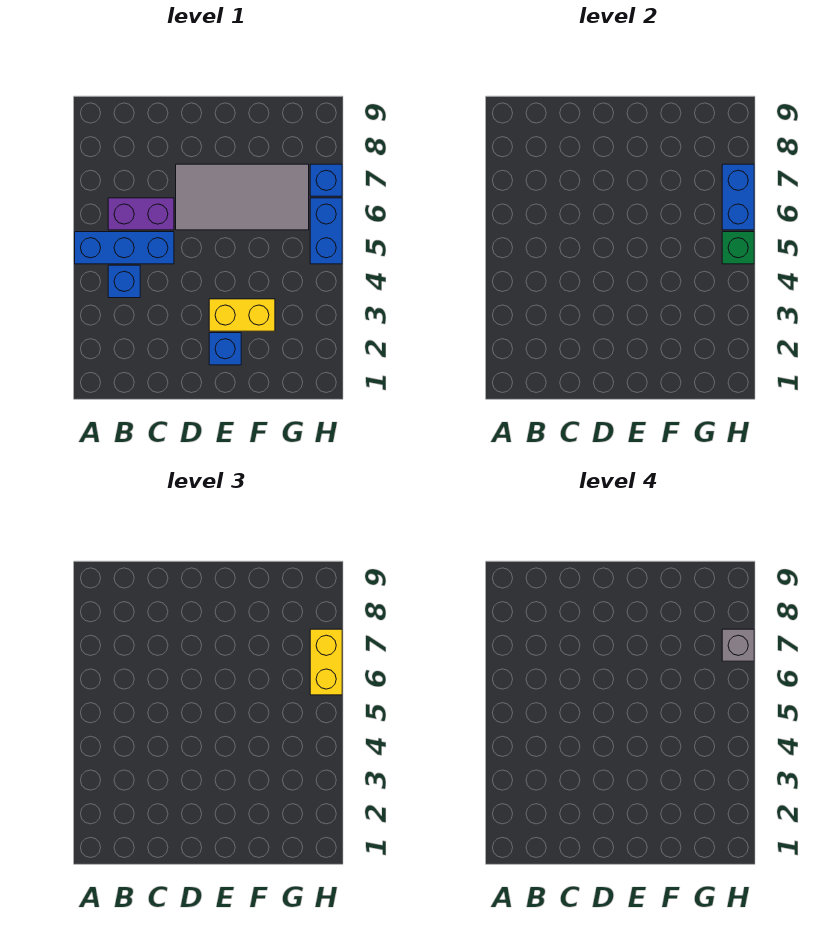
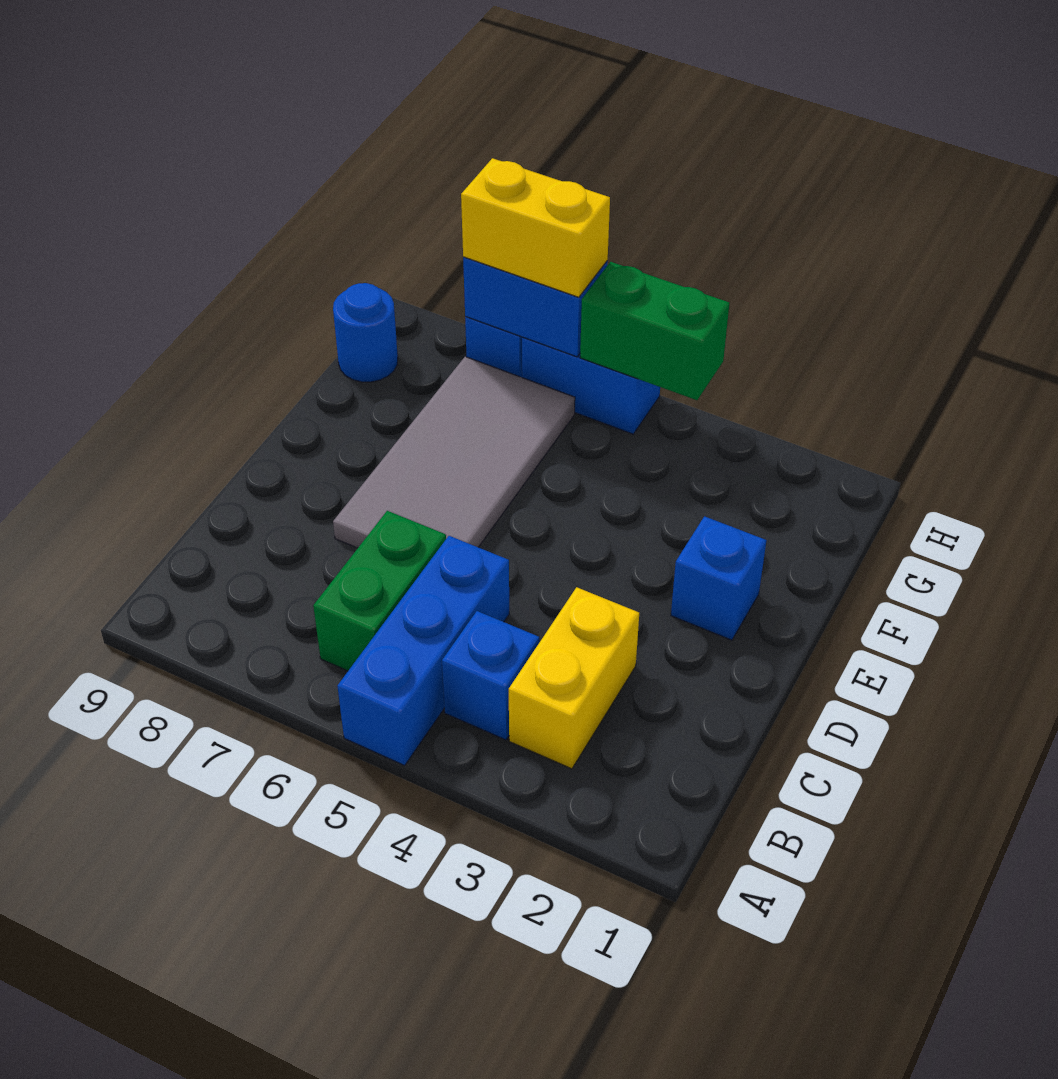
purple 1x2 brick [108,198,174,230] -> green 1x2 brick [313,511,446,671]
yellow 1x2 brick [209,299,275,331] -> yellow 1x2 brick moved to [509,587,639,769]
none -> blue 1x1 round brick [333,283,398,382]
green 1x1 brick [722,232,754,264] -> green 1x2 brick [580,262,729,400]
grey 1x1 brick [722,629,754,661] -> none

